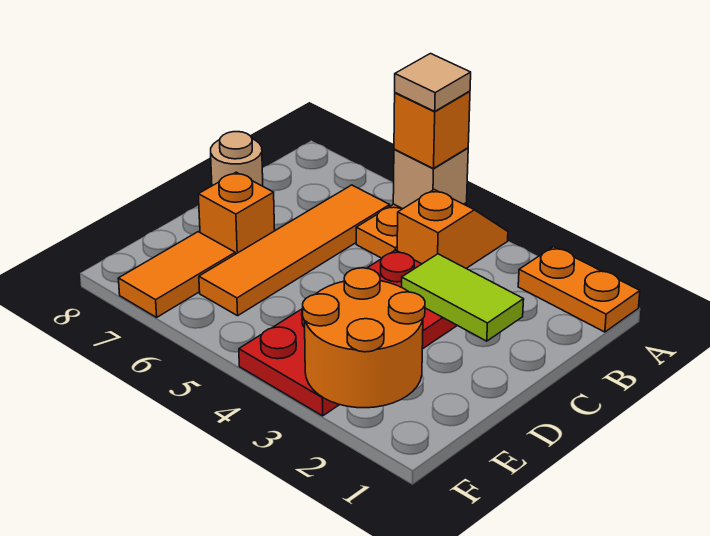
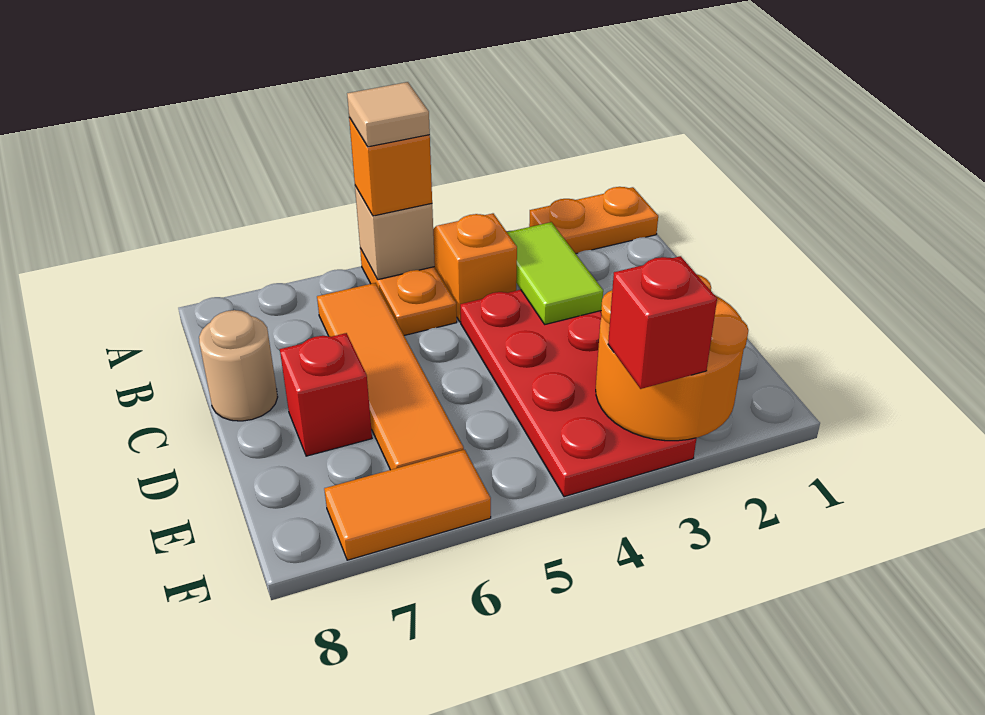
lime 1x2 tile [402,254,524,341] -> lime 1x2 tile turned to [507,222,603,324]
orange 1x1 brick [198,172,275,254] -> red 1x1 brick [280,333,372,456]
orange 1x2 tile [118,232,235,317] -> orange 1x2 tile turned to [324,450,491,560]
none -> red 1x1 brick [608,256,717,389]

